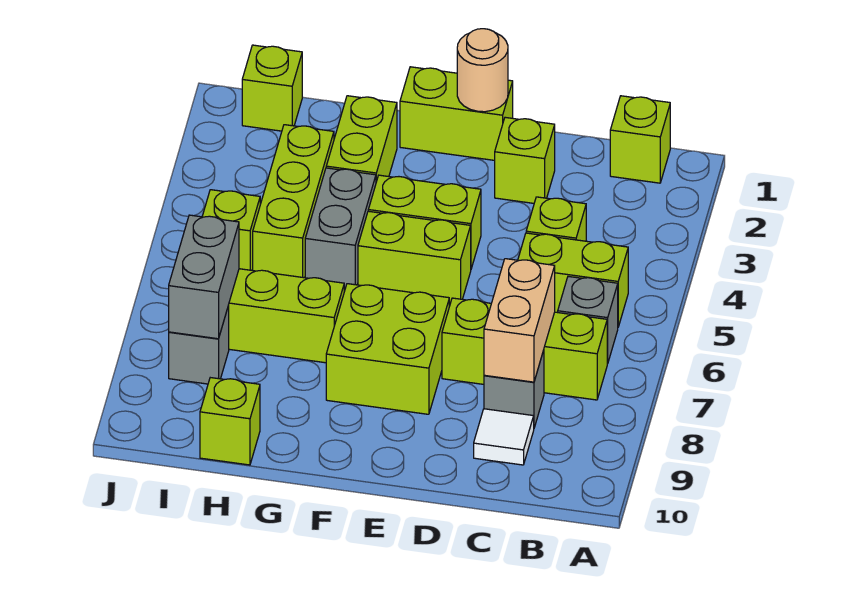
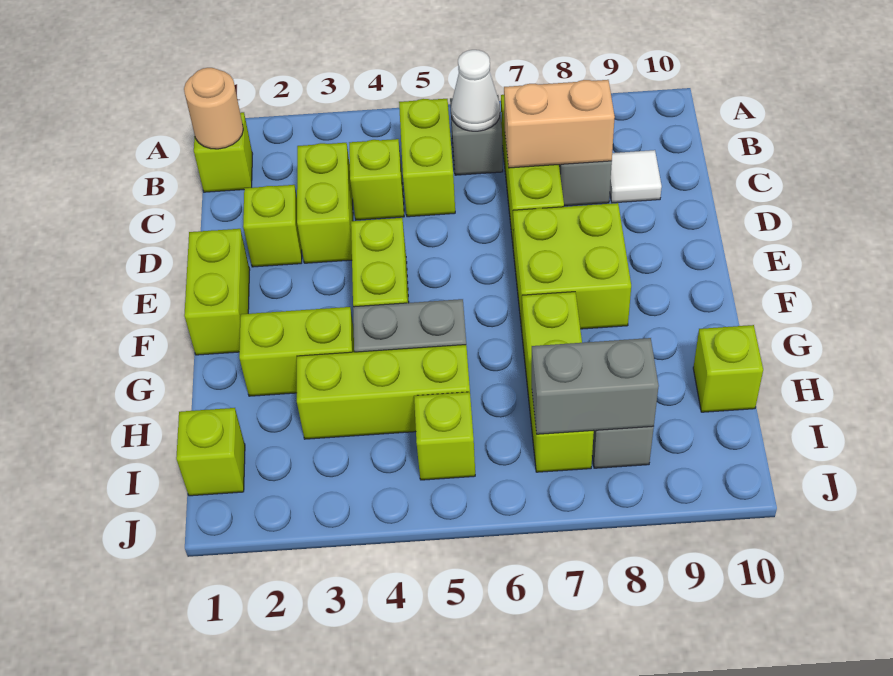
none -> white 1x1 cone [451,50,500,131]
tan 1x1 round brick [457,29,508,112] -> tan 1x1 round brick moved to [184,68,243,149]
lime 1x2 brick [358,211,471,305] -> lime 1x2 brick moved to [297,143,353,263]

